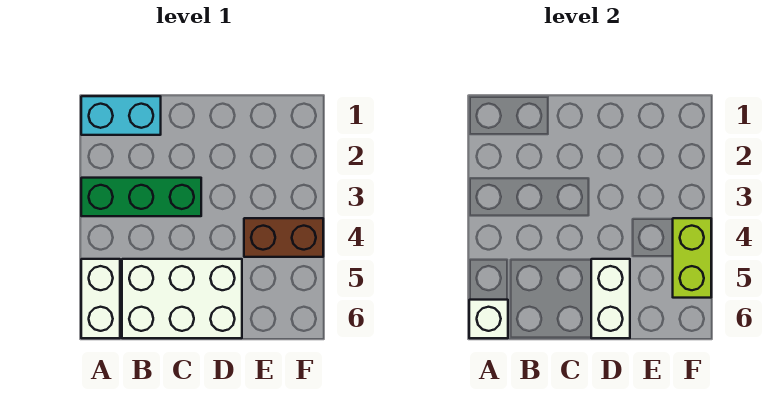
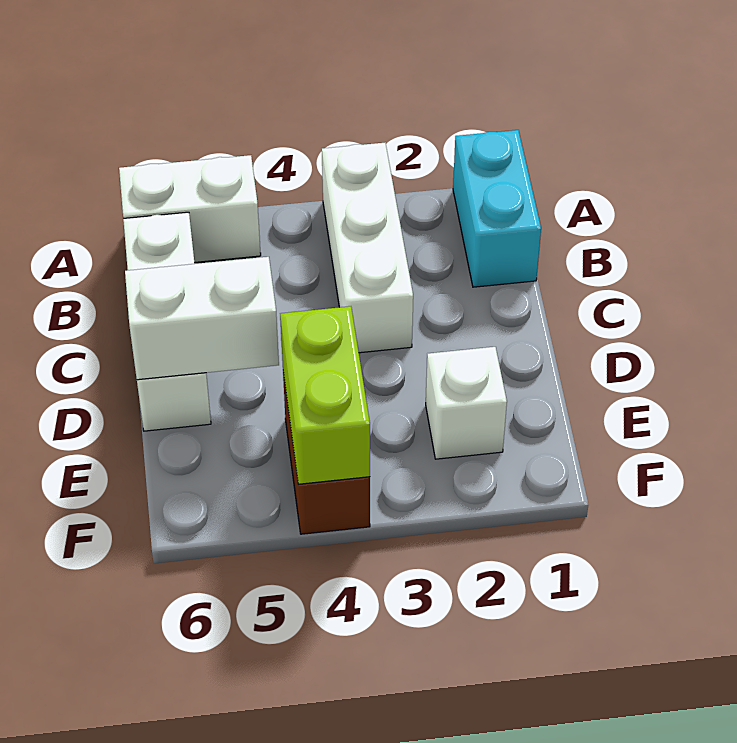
green 1x3 brick [81,178,201,216] -> white 1x3 brick [322,143,413,353]
white 1x1 brick [469,300,508,338] -> white 1x1 brick moved to [426,347,507,459]
white 2x3 brick [122,259,242,338] -> white 1x3 brick [123,212,211,431]
lime 1x2 brick [673,218,711,298] -> lime 1x2 brick turned to [280,306,370,484]

